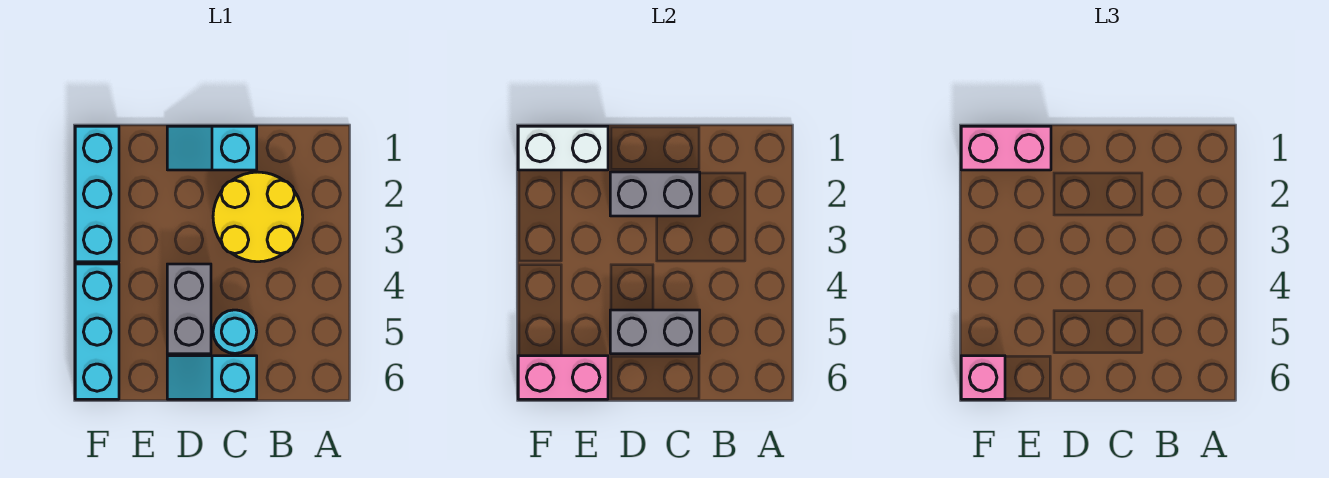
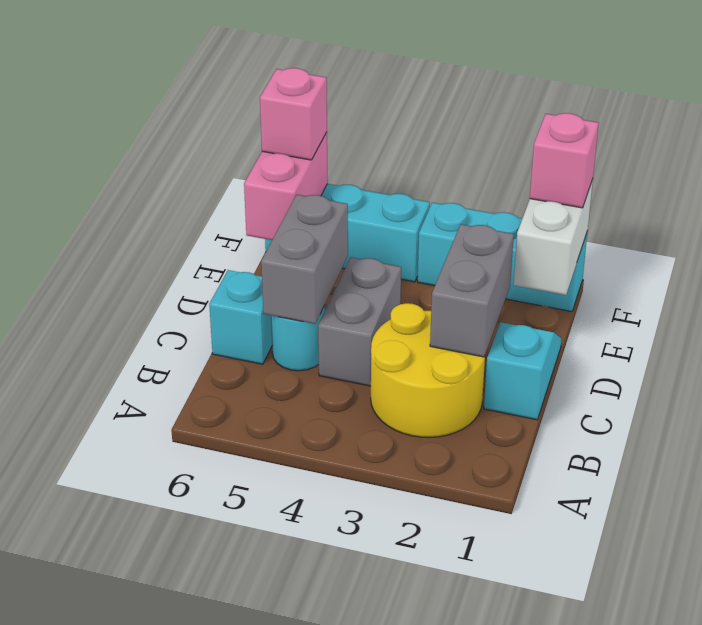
grey 1x2 brick [167,264,211,354] -> grey 1x2 brick turned to [318,257,401,386]
pink 1x2 brick [961,126,1051,170] -> pink 1x1 brick [530,113,599,208]

